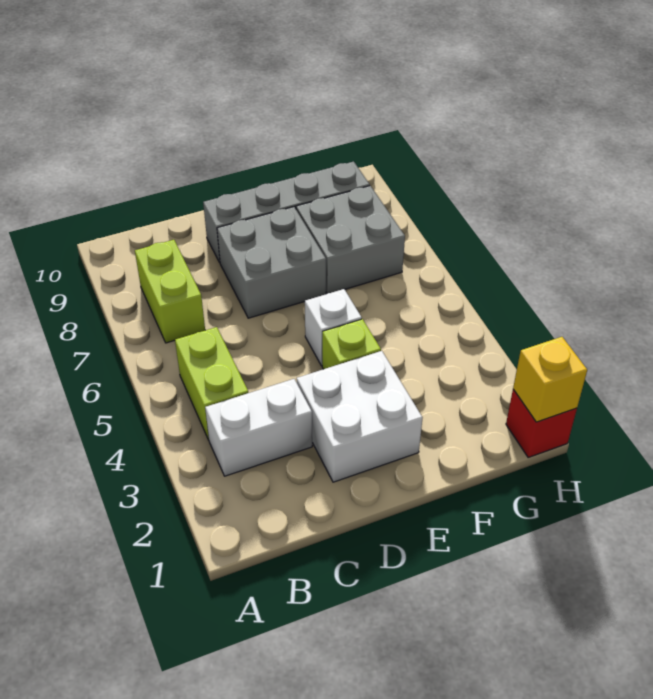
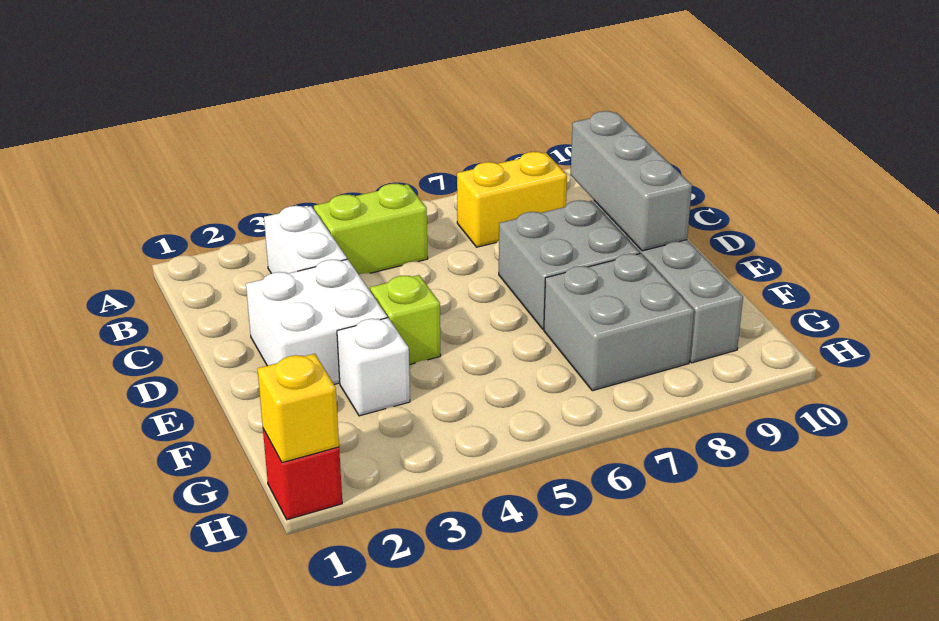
lime 1x2 brick [135,240,205,343] -> yellow 1x2 brick [457,152,567,247]
none -> grey 1x3 brick [570,111,692,251]
white 1x1 brick [305,289,362,366] -> white 1x1 brick moved to [337,318,410,416]

